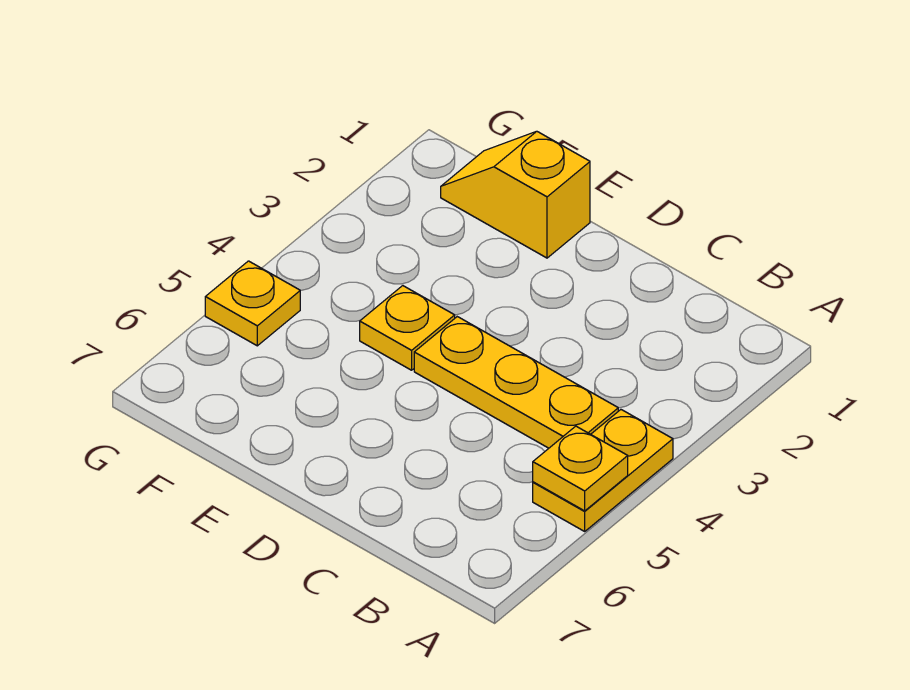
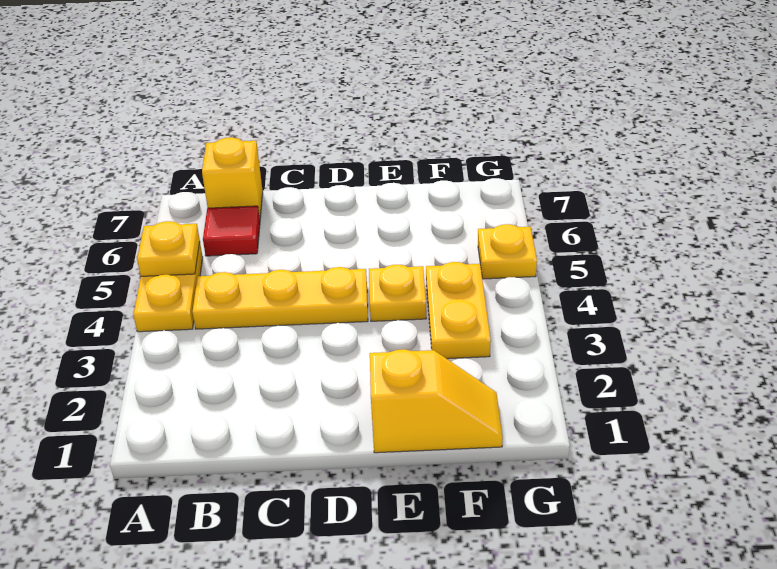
none -> red 1x1 tile [203,206,260,256]
none -> yellow 1x1 brick [202,137,263,218]
none -> yellow 1x2 plate [426,262,491,359]

